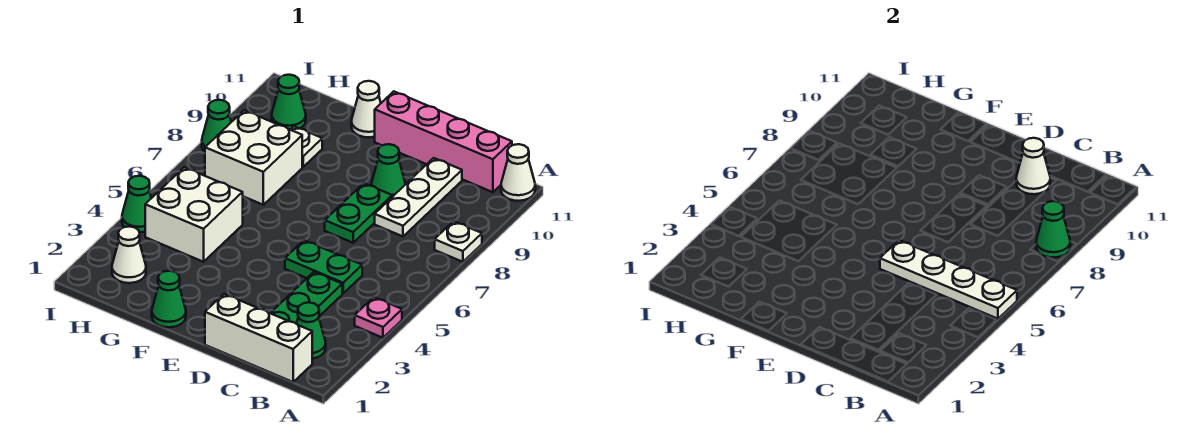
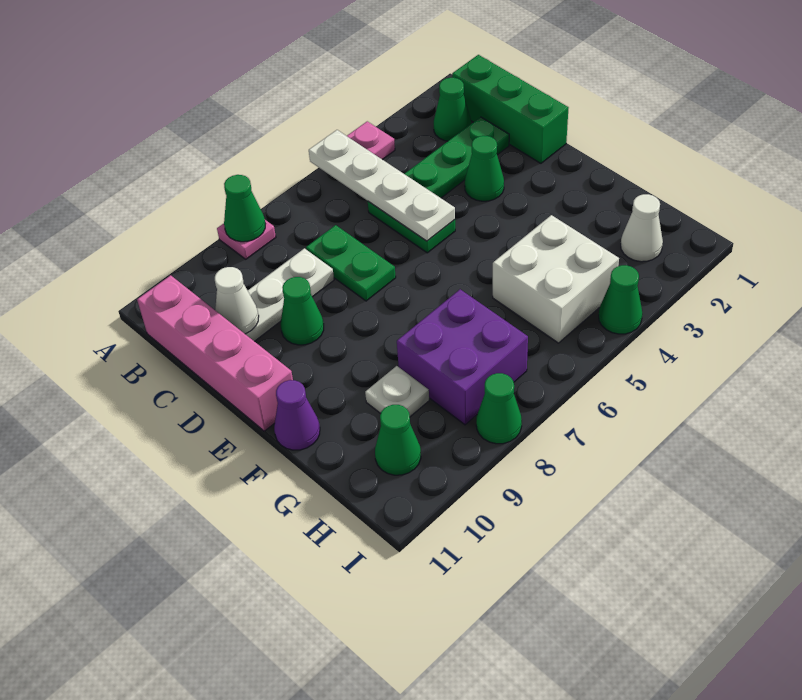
white 1x1 plate [435,221,482,262] -> pink 1x1 plate [217,220,276,259]
white 1x1 cone [501,144,535,201] -> none
white 1x3 brick [205,294,312,382] -> green 1x3 brick [452,55,568,163]
green 1x2 plate [325,183,392,243] -> green 1x2 plate turned to [306,225,396,301]
green 1x1 cone [152,271,186,327] -> green 1x1 cone moved to [465,136,504,201]
white 1x1 cone [351,81,381,137] -> purple 1x1 cone [274,380,320,450]
white 2x2 brick [205,110,302,205] -> purple 2x2 brick [397,289,528,425]

